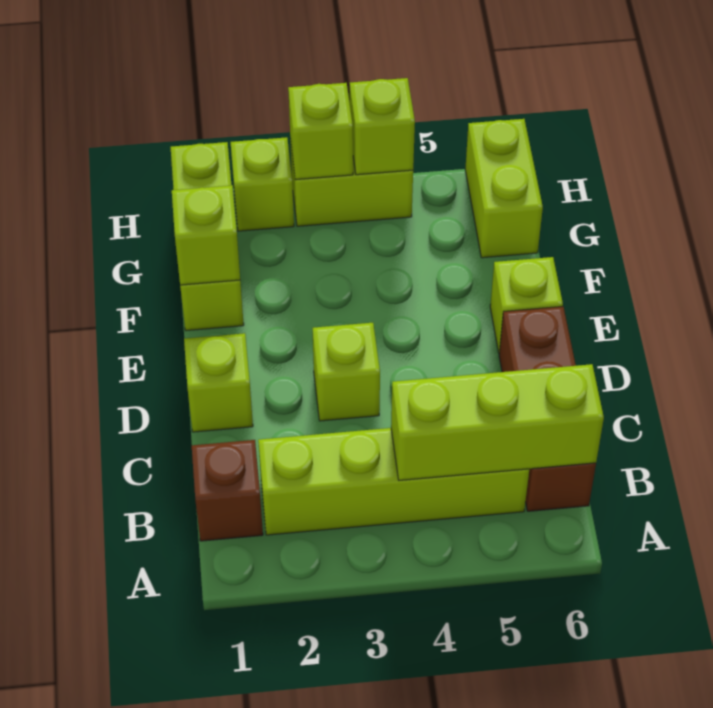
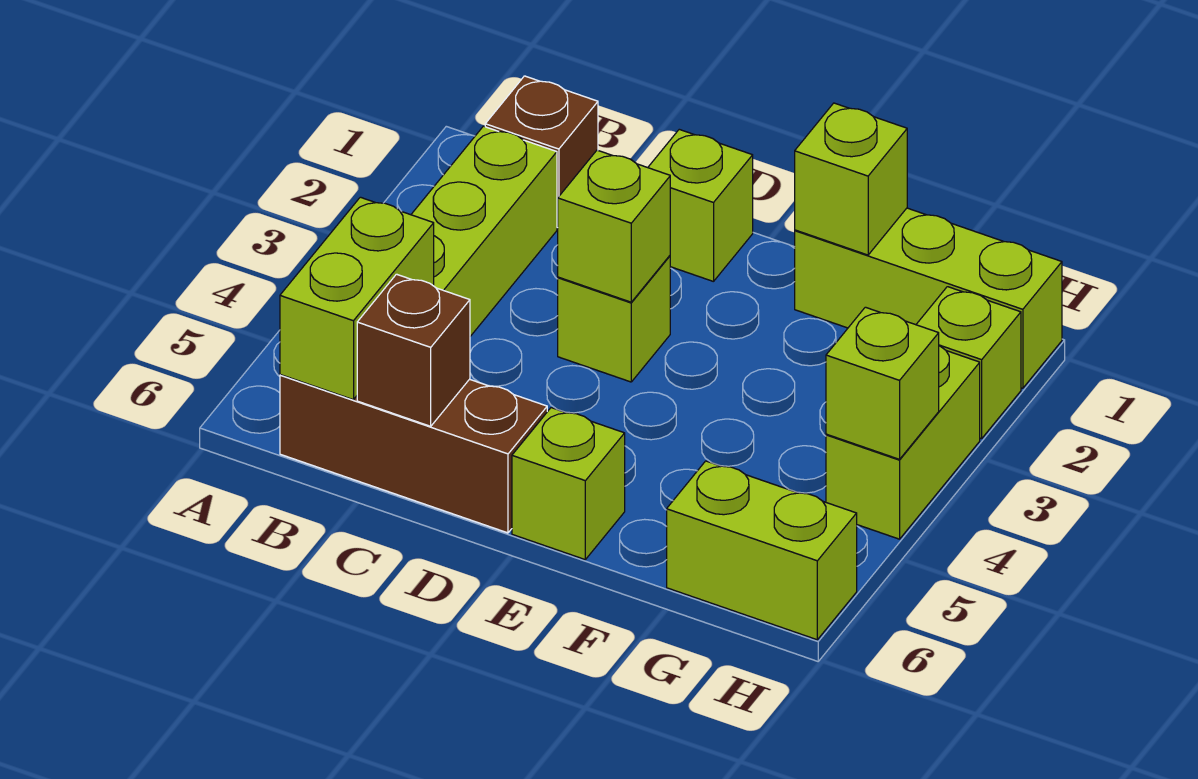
lime 1x3 brick [391,364,604,480] -> lime 1x2 brick [280,197,434,400]
none -> brown 1x1 brick [357,274,470,426]
lime 1x1 brick [288,83,353,180] -> lime 1x1 brick moved to [558,150,670,302]

